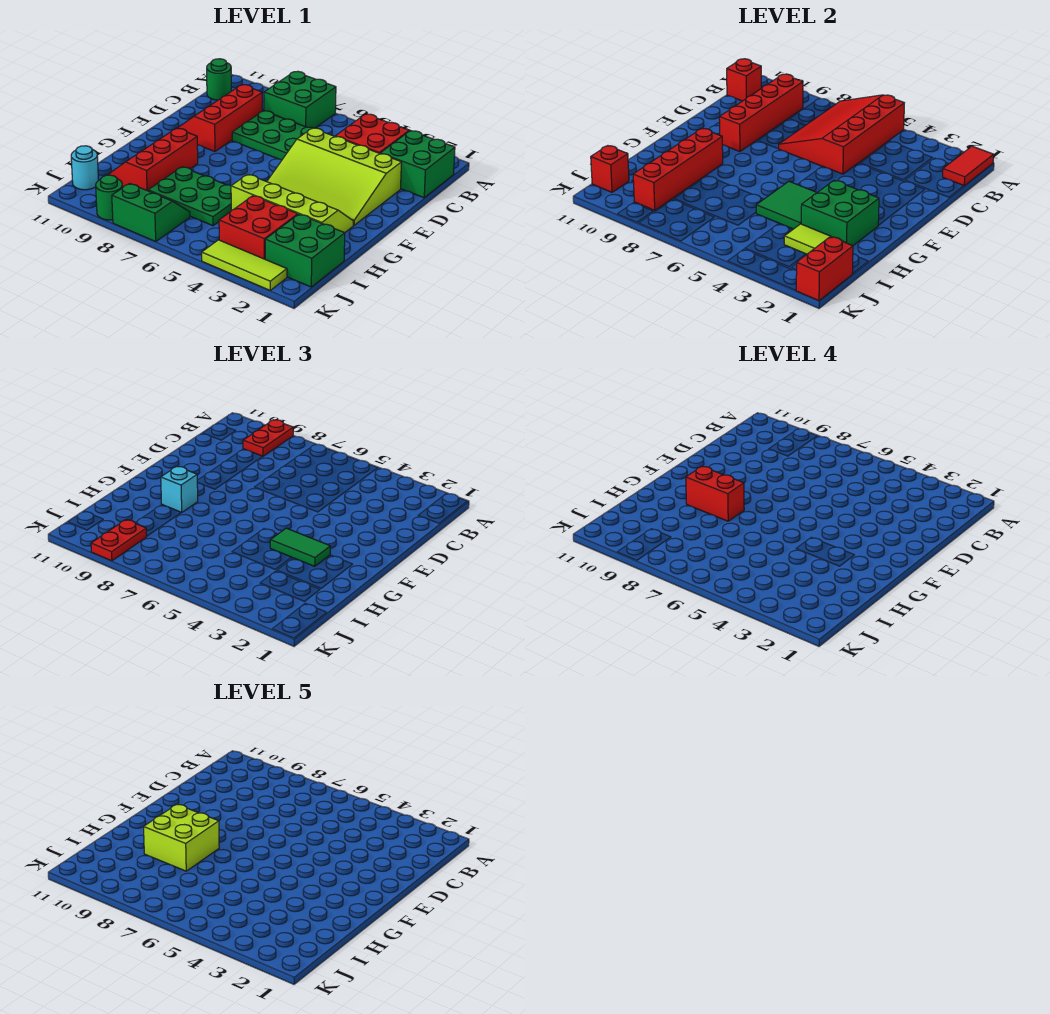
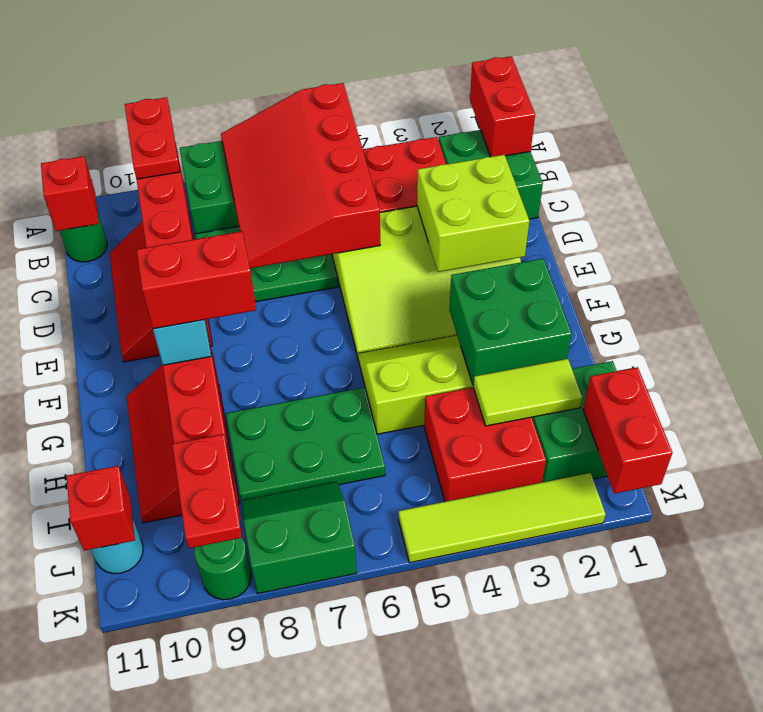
red 1x2 tile [943,146,994,186] -> red 1x2 brick [470,56,535,157]
green 1x2 tile [270,528,330,566] -> none
green 2x2 tile [756,181,817,229] -> none
lime 2x2 brick [144,805,219,871] -> lime 2x2 brick moved to [417,155,529,272]
lime 1x3 tile [202,240,287,290] -> lime 1x4 tile [399,473,606,563]

